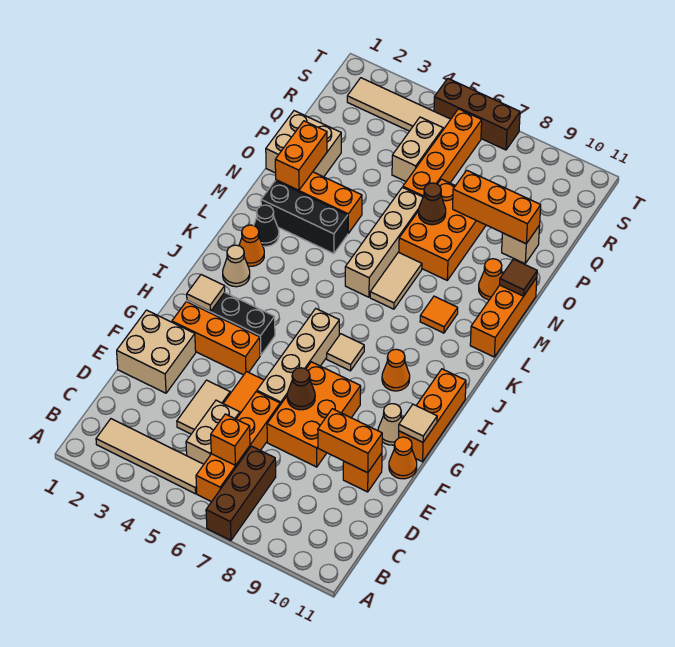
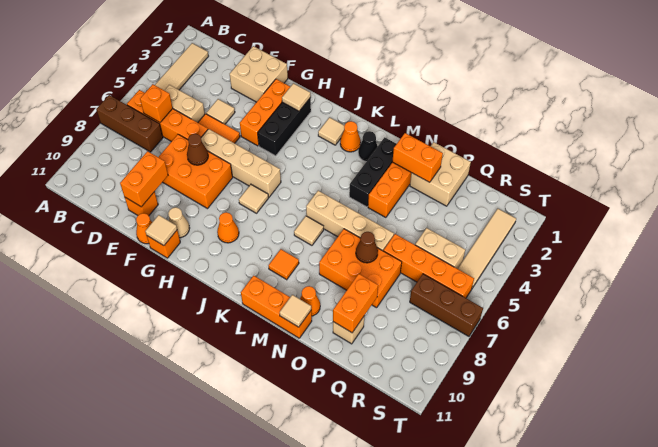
tan 1x2 tile [177,380,230,434] -> tan 1x1 tile [206,99,235,124]
orange 1x3 brick [399,369,466,462] -> orange 1x1 brick [147,230,180,258]
tan 1x1 cone [223,245,250,287] -> tan 1x1 tile [318,118,345,145]
tan 1x2 tile [370,252,422,309] -> tan 1x1 tile [294,216,324,245]
brown 1x1 tile [500,259,537,296] -> tan 1x1 tile [280,295,311,327]
orange 1x3 brick [453,170,541,244] -> orange 1x2 brick [333,274,378,333]
brown 1x3 brick [434,79,520,150] -> brown 1x3 brick turned to [410,274,483,336]

